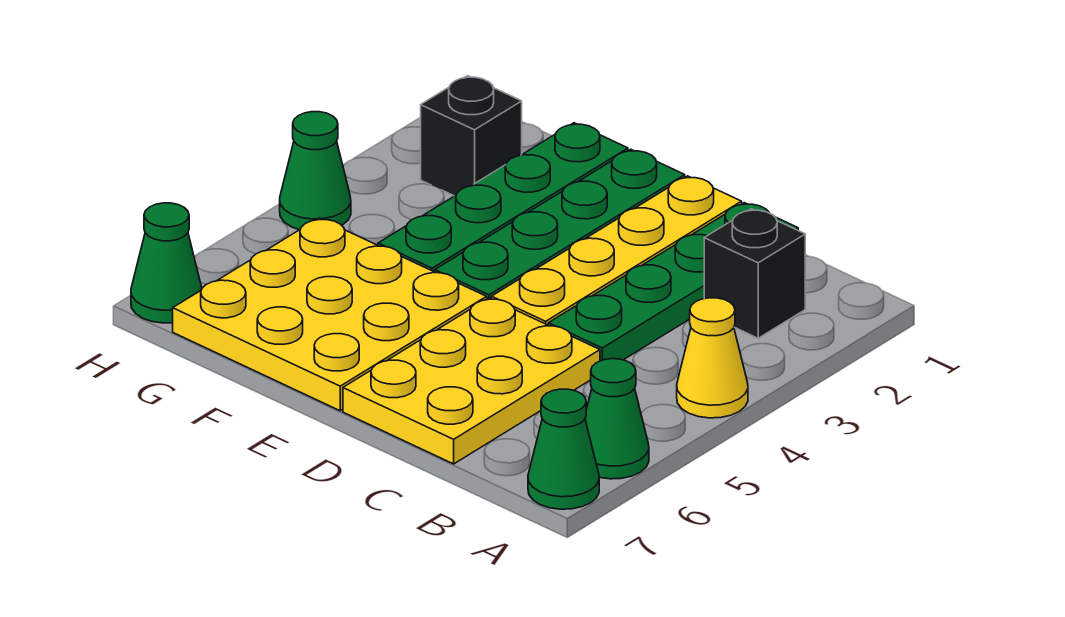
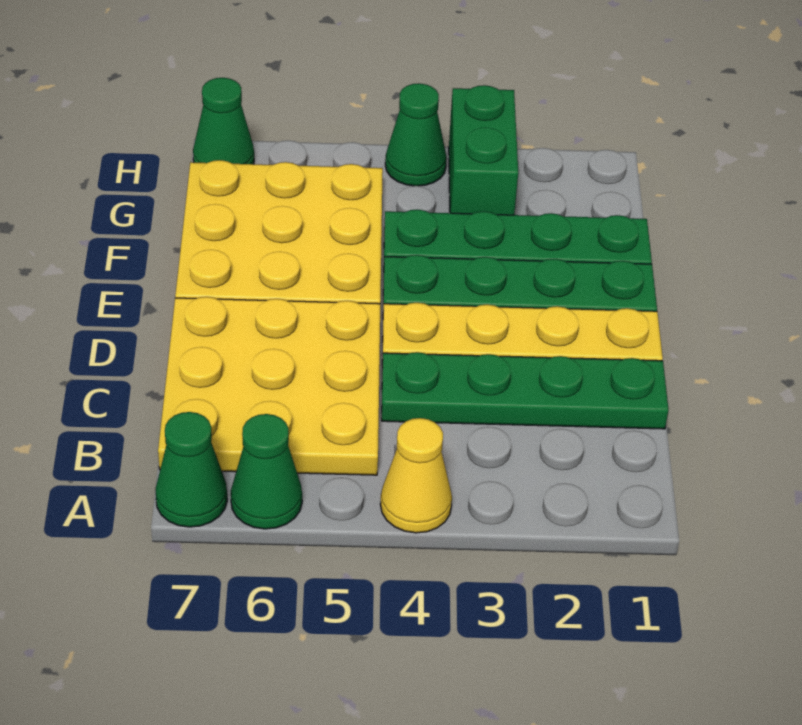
black 1x1 brick [704,209,805,338] -> none
yellow 2x3 plate [343,298,600,464] -> yellow 3x3 plate [158,297,380,475]
black 1x1 brick [421,76,522,196] -> none
none -> green 1x2 brick [449,85,518,215]

